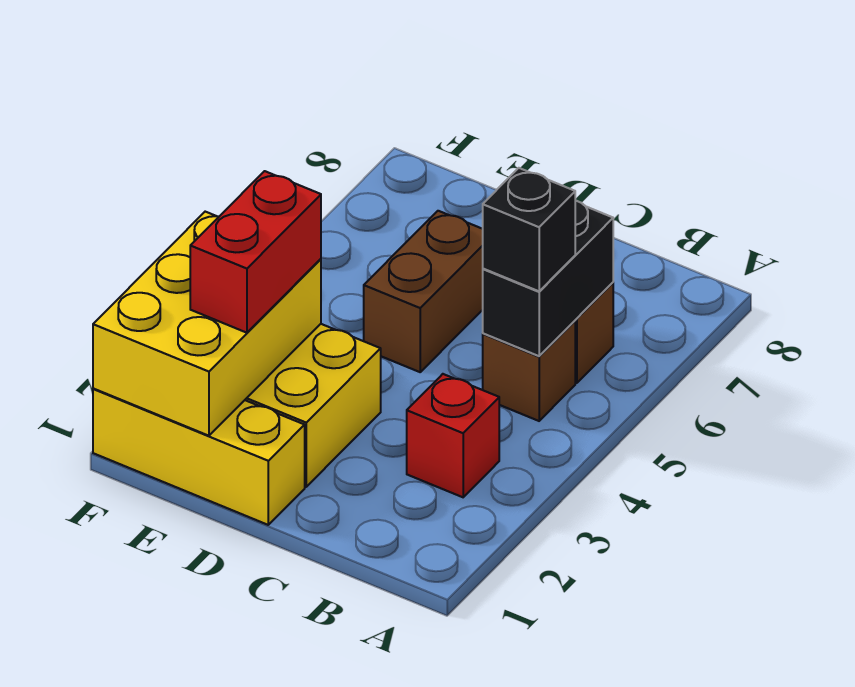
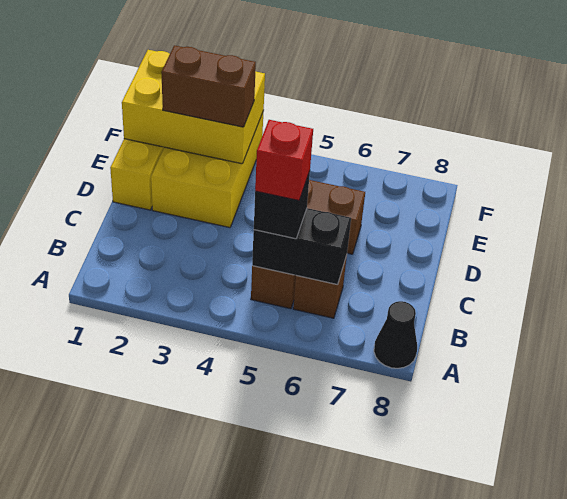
none -> black 1x1 cone [374,301,417,368]
red 1x1 brick [407,374,499,497] -> red 1x1 brick moved to [255,120,313,200]
red 1x2 brick [190,171,321,333] -> brown 1x2 brick [161,45,256,127]

